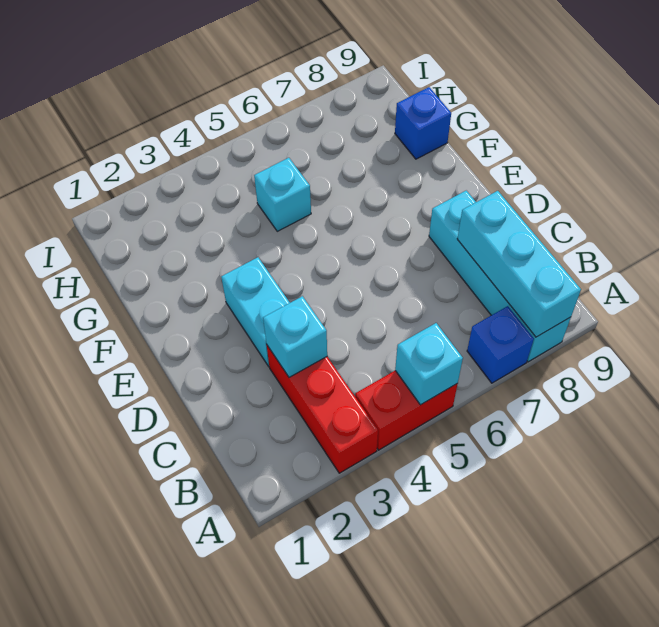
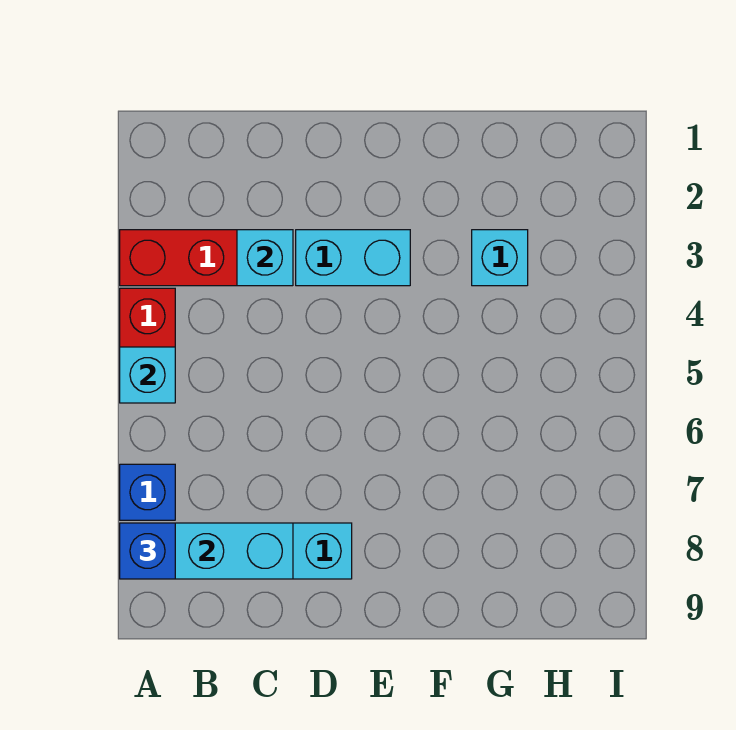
cyan 1x1 brick [254,158,311,231] -> cyan 1x1 brick moved to [472,230,528,286]
blue 1x1 brick [395,87,451,159] -> blue 1x1 brick moved to [120,523,175,579]

